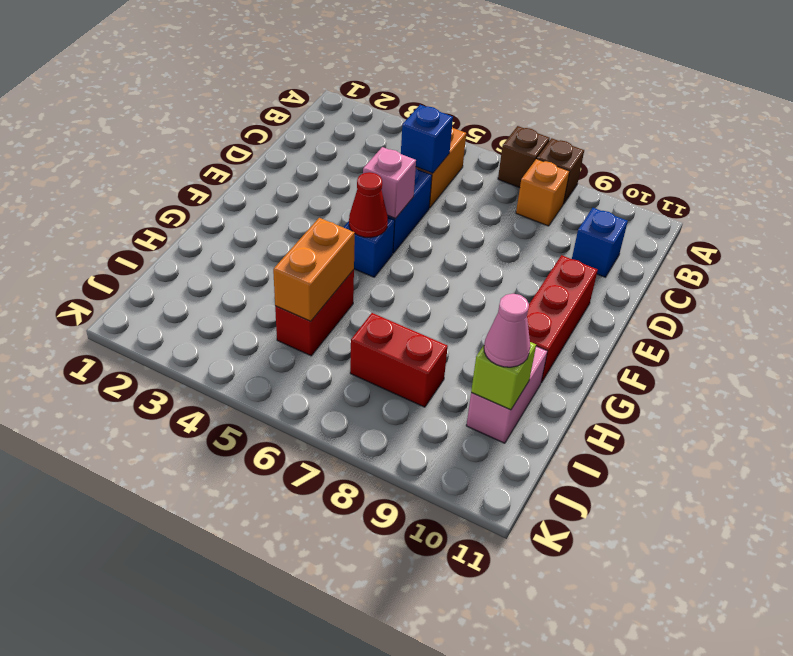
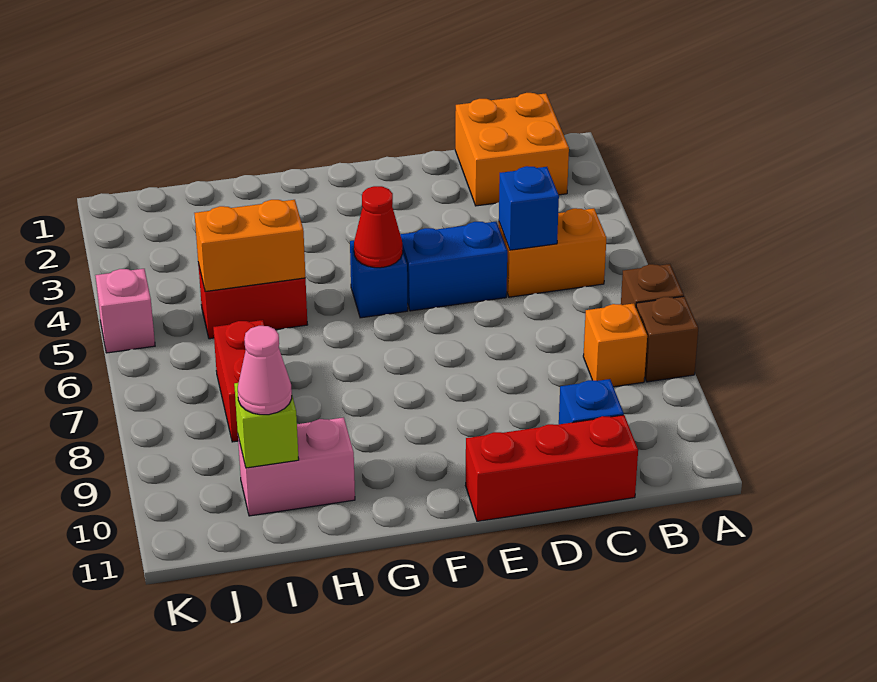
none -> orange 2x2 brick [455,93,569,206]
pink 1x1 brick [363,147,416,219] -> pink 1x1 brick moved to [95,269,155,353]
red 1x3 brick [527,255,598,383] -> red 1x3 brick moved to [466,415,638,521]

